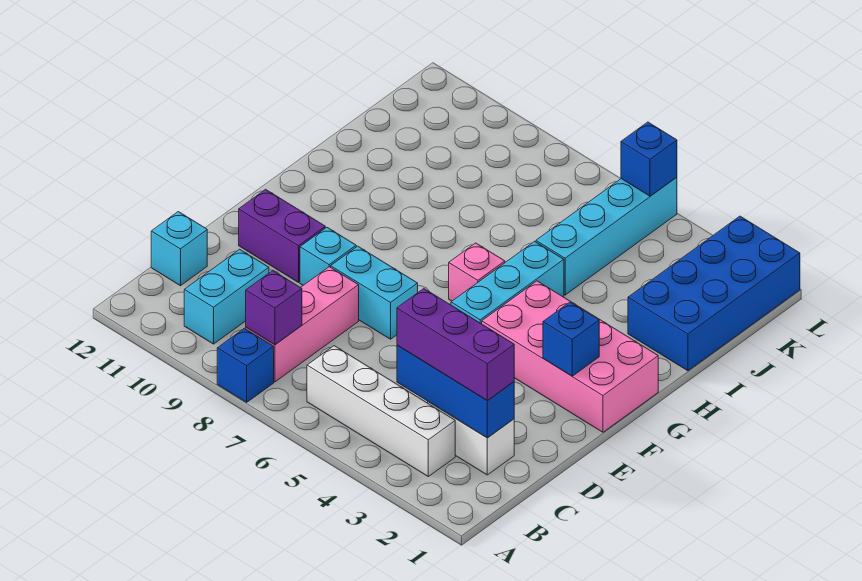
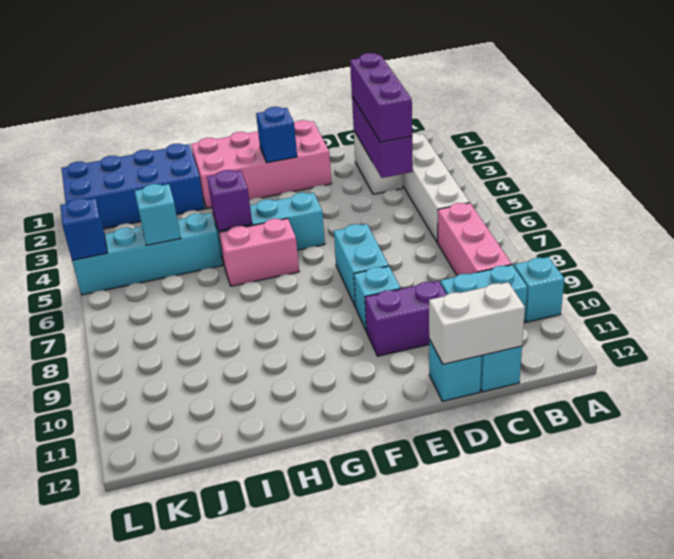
blue 1x1 brick [217,328,274,402] -> none
none -> cyan 1x1 brick [514,257,564,322]
pink 1x3 brick [246,267,359,382] -> pink 1x3 brick turned to [438,203,512,275]
purple 1x1 brick [246,271,302,345] -> purple 1x1 brick moved to [207,170,252,231]
blue 1x3 brick [397,345,514,438] -> purple 1x3 brick [352,97,413,178]
none -> white 1x2 brick [429,282,525,364]
none -> cyan 1x1 brick [429,340,482,401]
purple 1x2 brick [239,189,325,282] -> purple 1x2 brick turned to [365,281,447,356]
pink 2x4 brick [482,281,658,432] -> pink 2x4 brick turned to [191,120,332,208]
pink 1x1 brick [449,243,505,301] -> pink 1x2 brick [219,218,299,286]
none -> cyan 1x1 brick [135,184,181,245]

